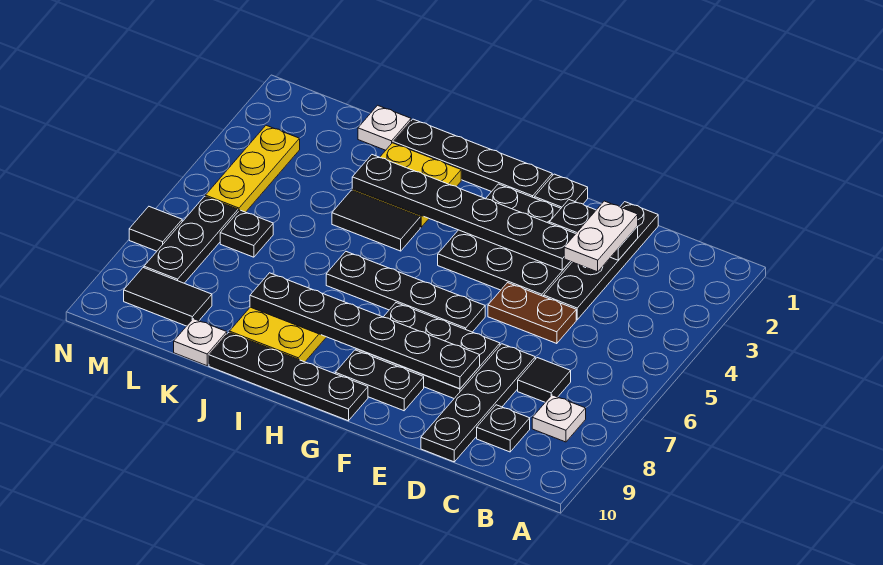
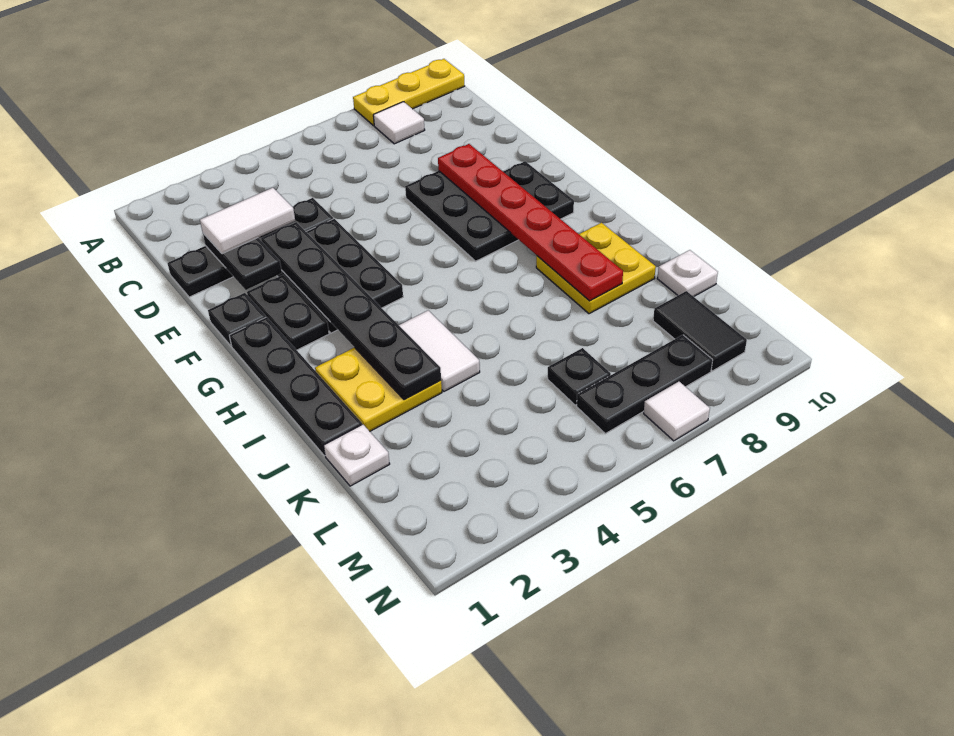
white 1x1 plate [532,395,586,442] -> white 1x1 tile [373,102,425,144]
black 1x1 tile [518,358,571,402] -> none
black 1x1 plate [477,405,530,452] -> none
white 1x2 plate [564,201,638,272] -> white 1x2 tile [200,188,295,254]
brown 1x2 plate [488,283,576,344] -> none
black 1x4 plate [421,344,535,462] -> none
black 1x6 plate [250,273,480,389] -> red 1x6 plate [438,144,623,301]
black 1x4 plate [326,252,485,332] -> none
black 1x4 plate [209,332,368,421] -> none
black 1x2 tile [332,190,420,251] -> white 1x2 tile [399,310,480,391]
yellow 1x3 plate [205,125,300,212] -> yellow 1x3 plate moved to [353,59,464,126]
black 1x1 tile [129,207,182,251] -> white 1x1 tile [644,382,710,441]

